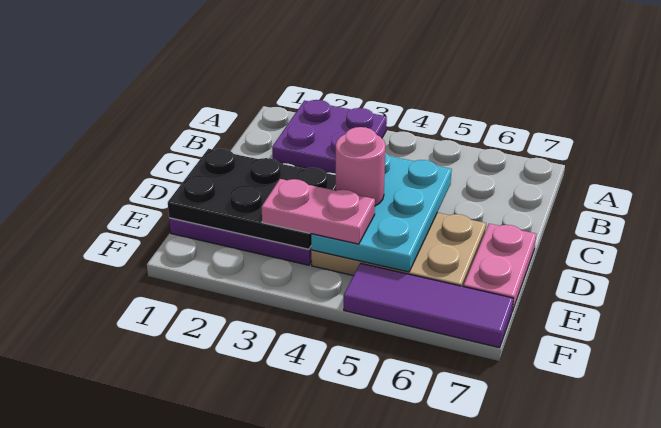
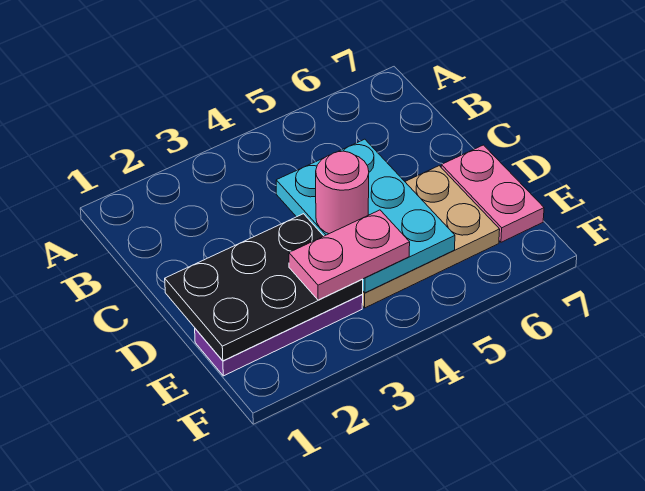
purple 2x2 plate [272,100,387,174] -> none
purple 1x3 tile [344,263,514,348] -> none

